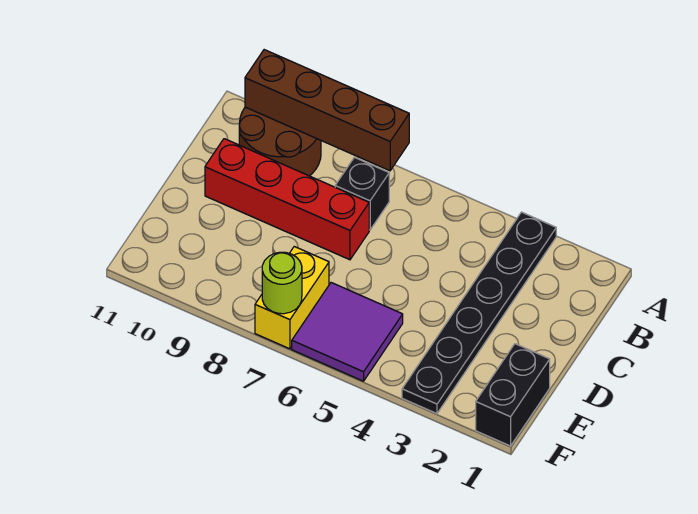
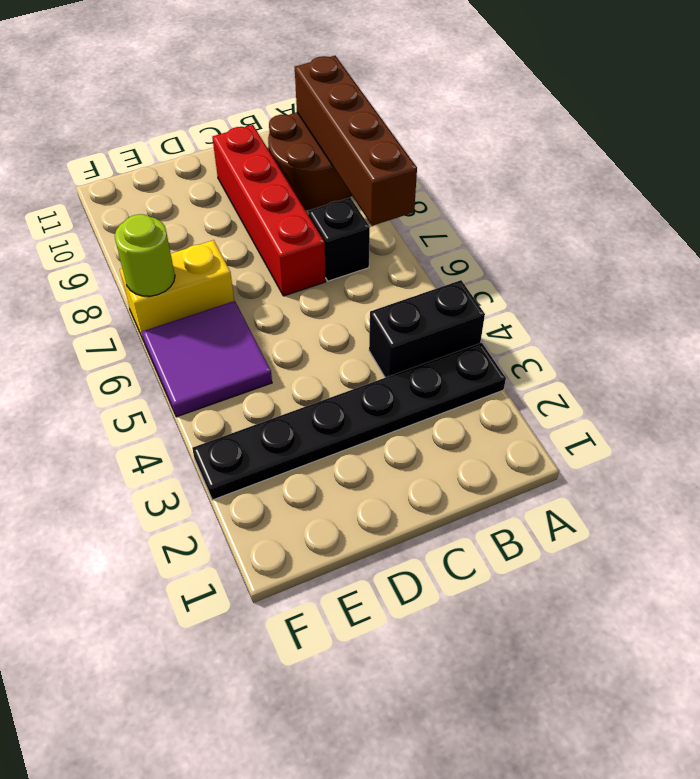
black 1x2 brick [476,344,550,446] -> black 1x2 brick moved to [369,280,485,378]

